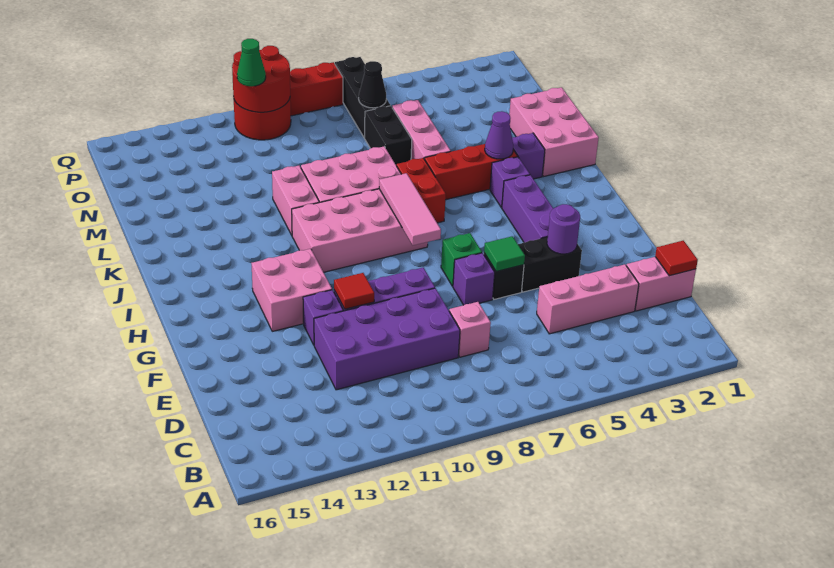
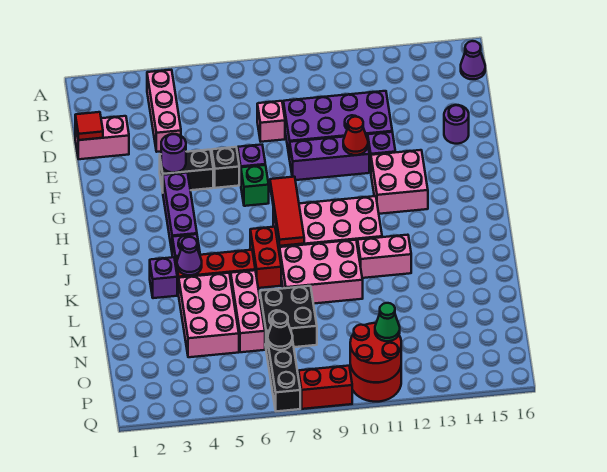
none -> purple 1x1 cone [461,41,485,79]
pink 1x3 brick [537,264,639,334] -> pink 1x3 brick turned to [147,70,181,152]
none -> purple 1x1 round brick [444,105,469,144]
green 1x1 tile [484,236,525,271] -> none
red 1x1 tile [334,273,374,309] -> red 1x1 cone [343,117,368,155]
pink 1x3 tile [379,173,441,245] -> red 1x3 tile [270,177,304,246]
pink 2x3 brick [509,87,599,177] -> pink 2x3 brick moved to [179,273,239,357]
pink 1x2 brick [272,166,319,235] -> pink 1x2 brick turned to [358,235,411,278]
black 1x2 brick [365,106,412,166] -> black 2x2 brick [260,286,317,347]

